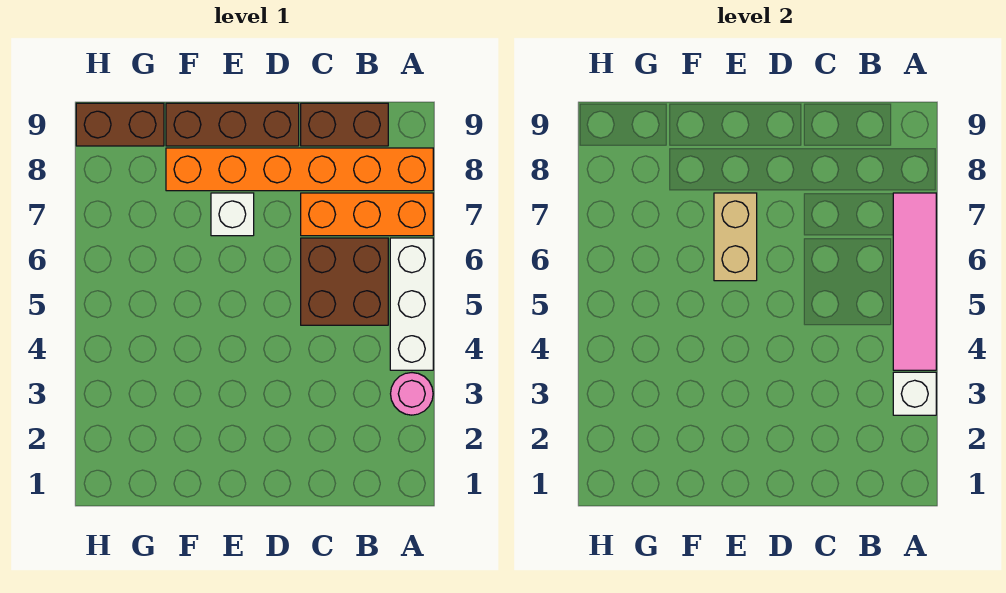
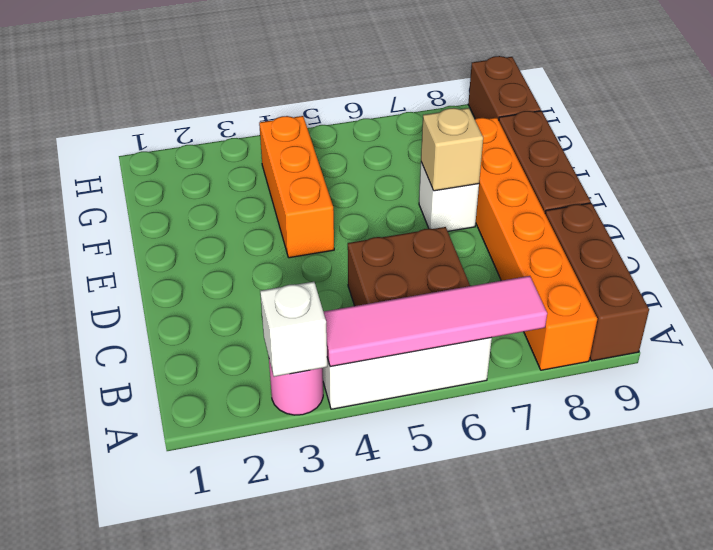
orange 1x3 brick [301,193,433,236] -> orange 1x3 brick moved to [259,116,334,258]
brown 1x2 brick [301,103,388,146] -> brown 1x3 brick [545,203,649,361]
tan 1x2 brick [714,193,757,281] -> tan 1x1 brick [421,108,483,191]

